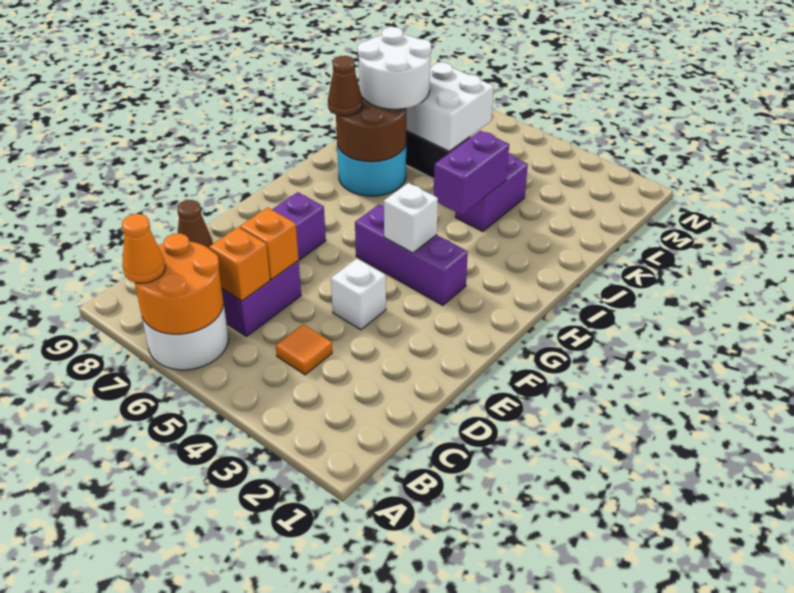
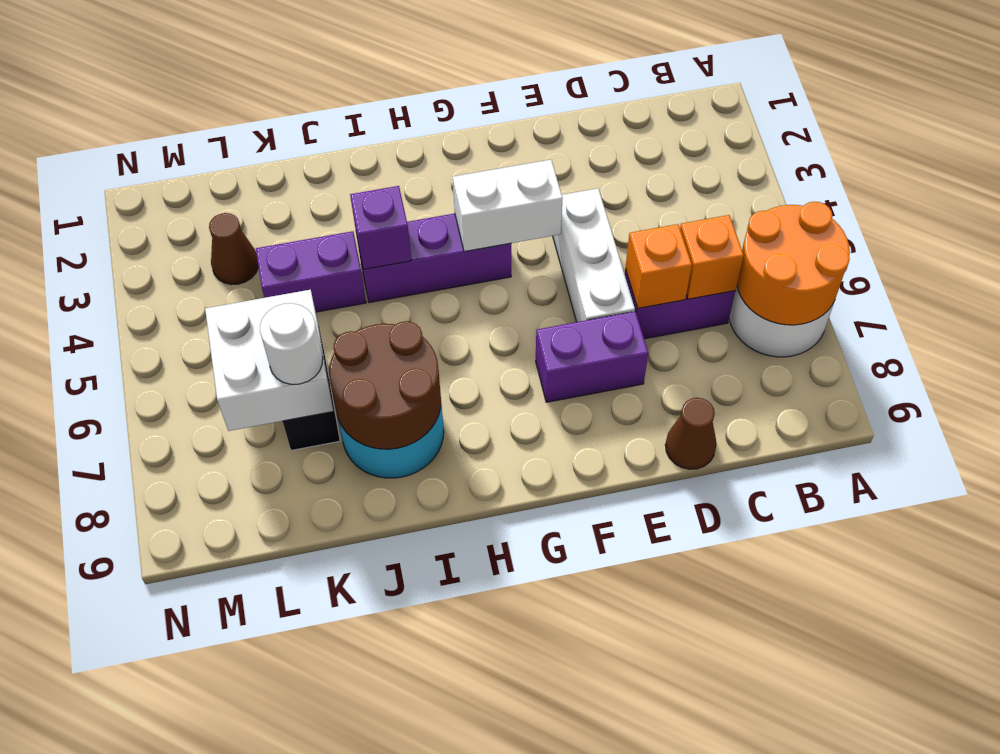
orange 1x1 cone [122,214,165,283] -> none
orange 1x1 tile [276,324,332,375] -> none
white 1x1 brick [331,259,386,330] -> white 1x3 brick [553,188,635,322]
purple 1x3 brick [355,205,468,305] -> purple 1x3 brick turned to [357,213,511,302]
white 1x1 brick [384,183,438,253] -> white 1x2 brick [453,160,562,252]
purple 1x2 brick [434,131,509,215] -> purple 1x1 brick [350,186,411,269]
brown 1x1 cone [328,56,363,116] -> brown 1x1 cone moved to [209,213,259,285]
white 2x2 round brick [358,27,431,109] -> white 1x1 round brick [260,303,323,384]

